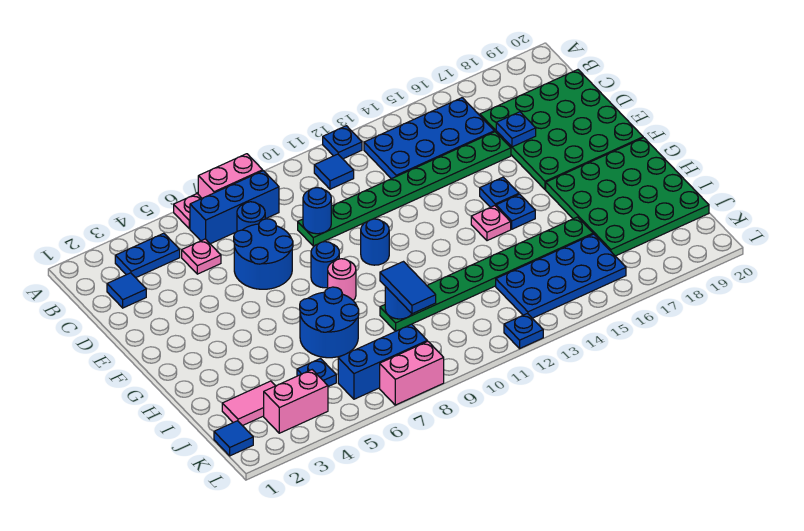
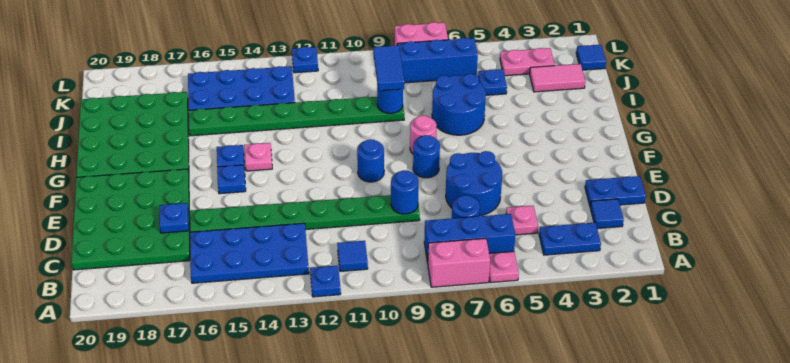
none -> blue 1x2 plate [585,176,646,207]
pink 1x2 brick [264,370,328,433] -> pink 1x2 plate [500,48,555,76]

